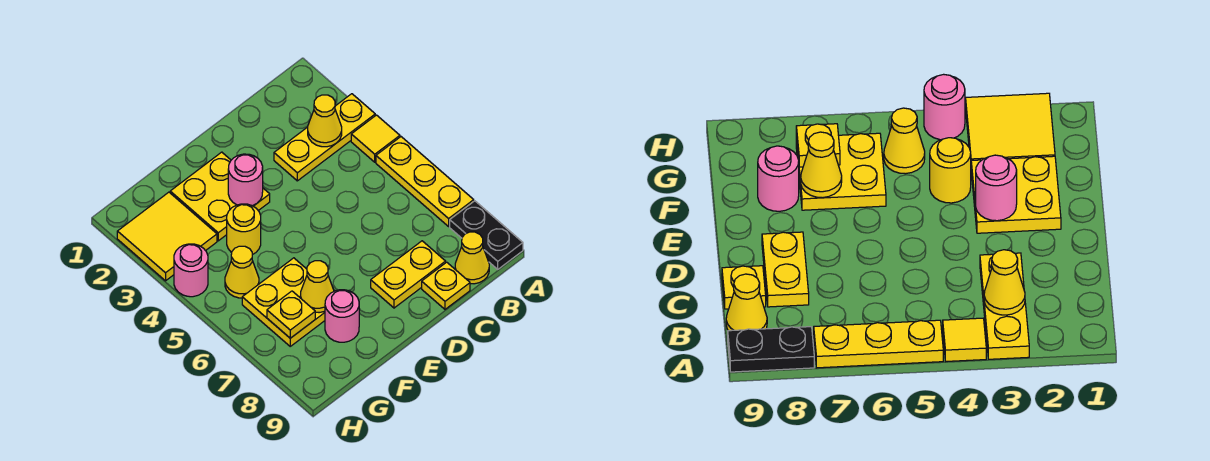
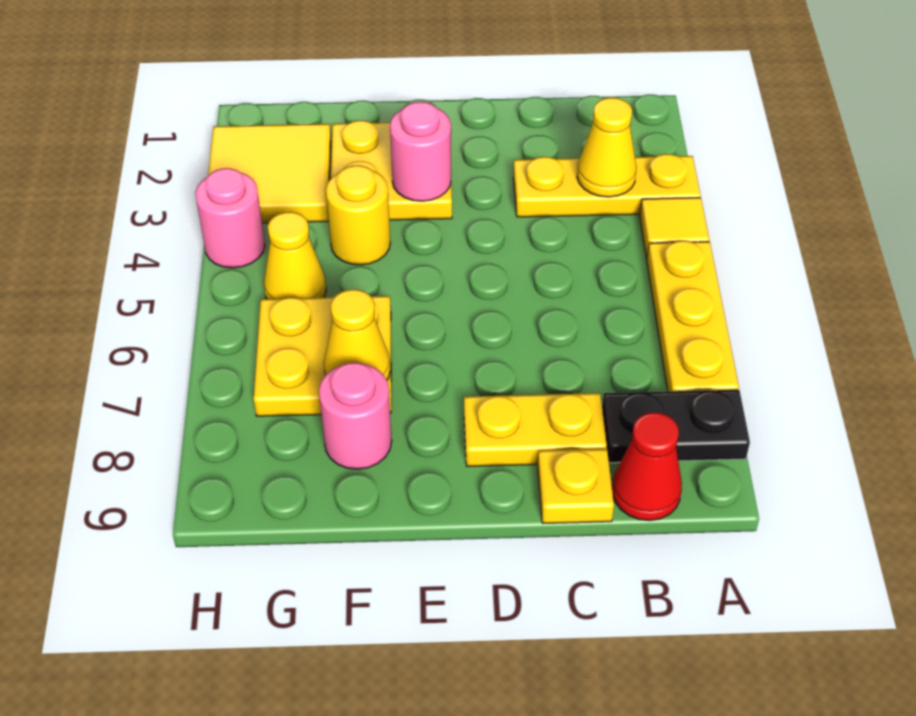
black 1x2 plate [450,201,523,269] -> black 1x2 plate turned to [602,390,750,463]
yellow 1x1 cone [455,232,489,284] -> red 1x1 cone [612,412,682,521]
yellow 1x1 plate [267,291,315,338] -> none

